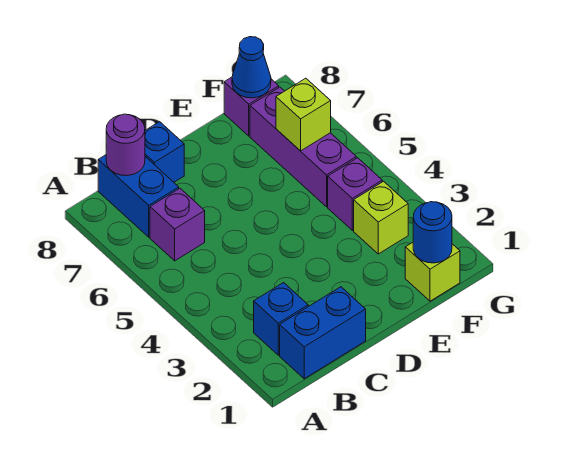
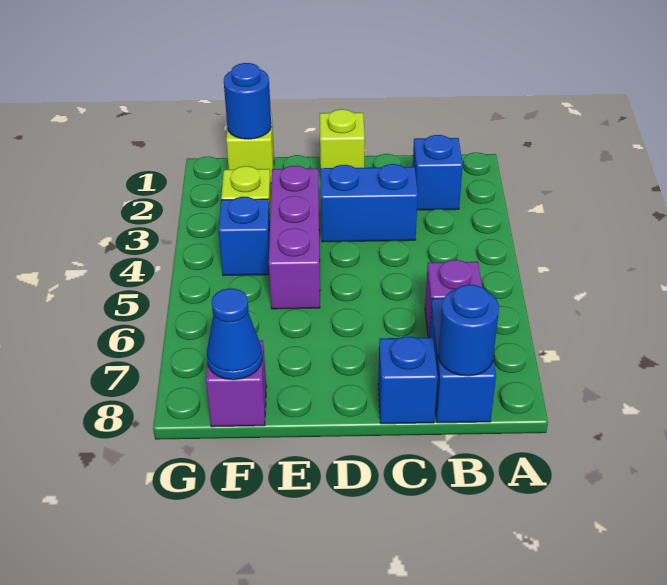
blue 1x2 brick [280,287,366,379] -> blue 1x2 brick moved to [320,164,418,242]
purple 1x1 round brick [106,114,145,176] -> blue 1x1 round brick [438,285,499,376]
purple 1x1 brick [328,158,382,230] -> blue 1x1 brick [219,197,270,276]
purple 1x3 brick [250,87,356,207] -> purple 1x3 brick moved to [269,166,320,309]
lime 1x1 brick [276,78,331,151] -> lime 1x1 brick moved to [320,109,365,168]

